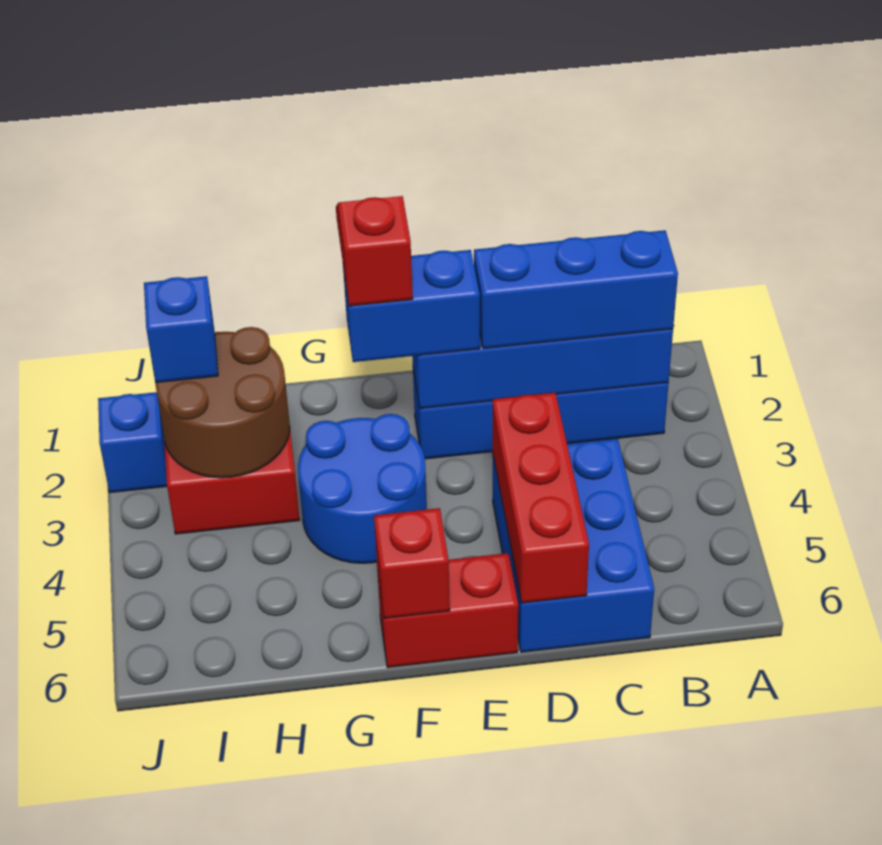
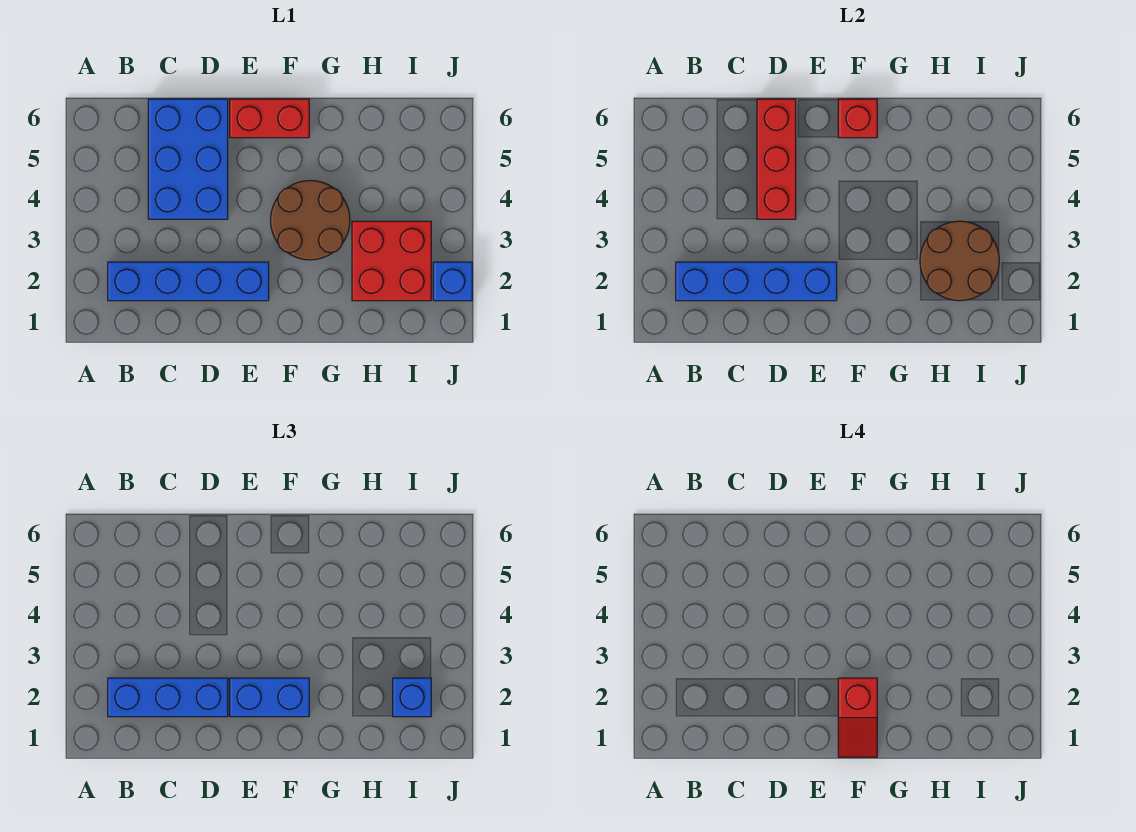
blue 2x2 round brick [298,414,427,563] -> brown 2x2 round brick [271,180,350,260]

